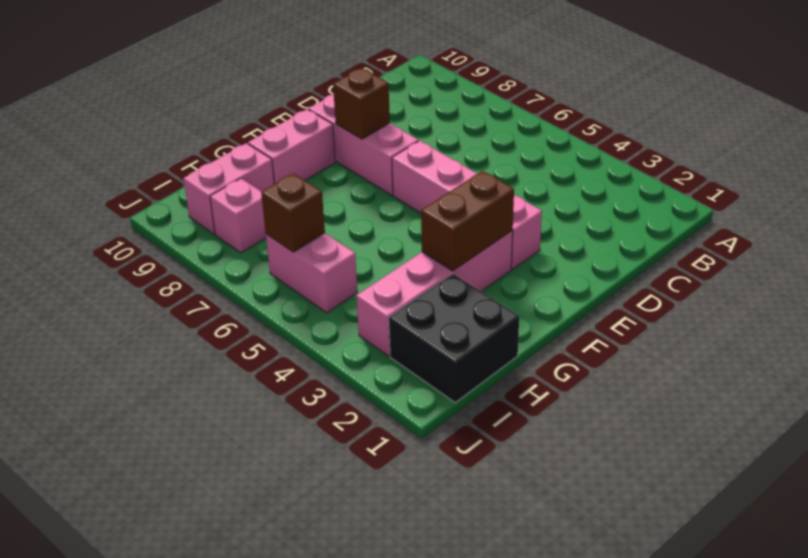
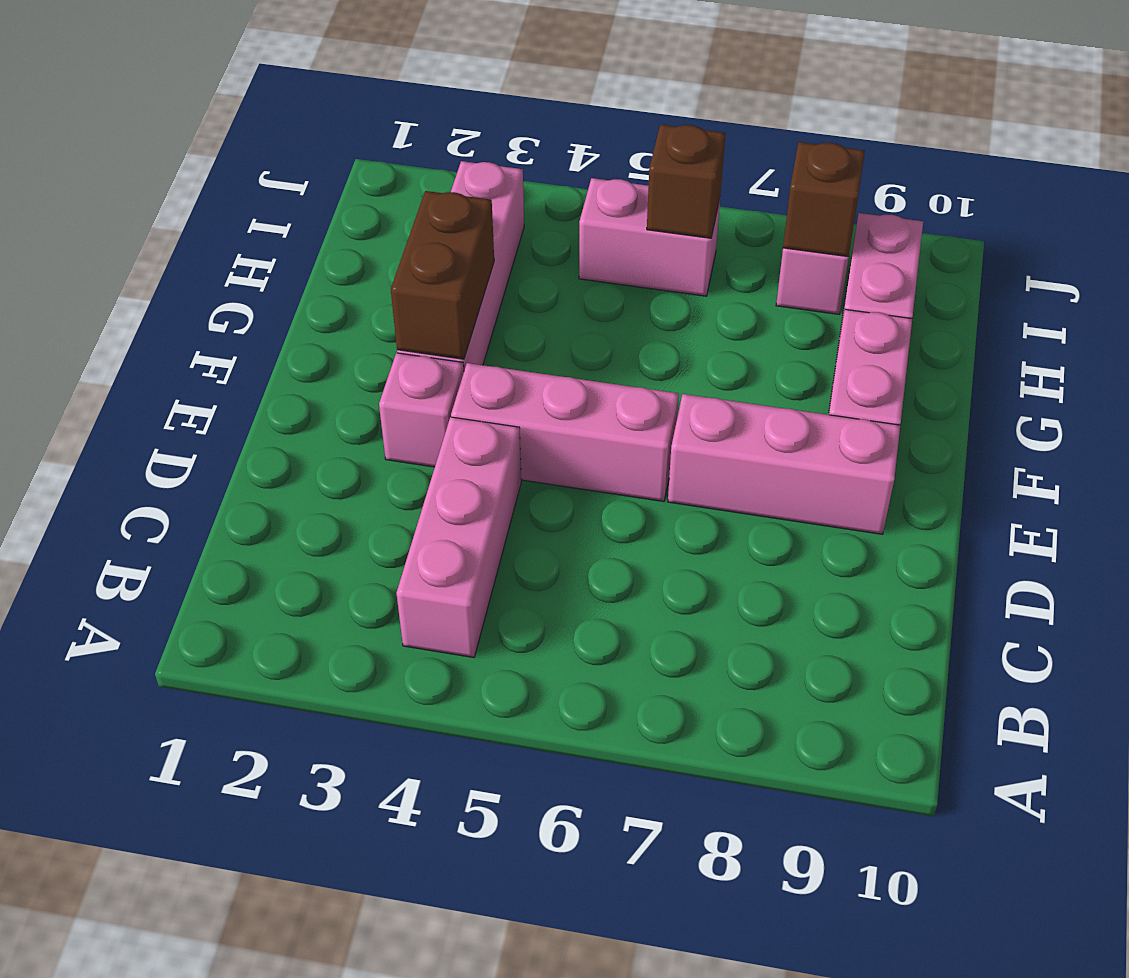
none -> pink 1x3 brick [396,417,521,657]
brown 1x1 brick [333,68,390,139] -> brown 1x1 brick moved to [783,142,865,257]
black 2x2 brick [389,274,519,402] -> none

